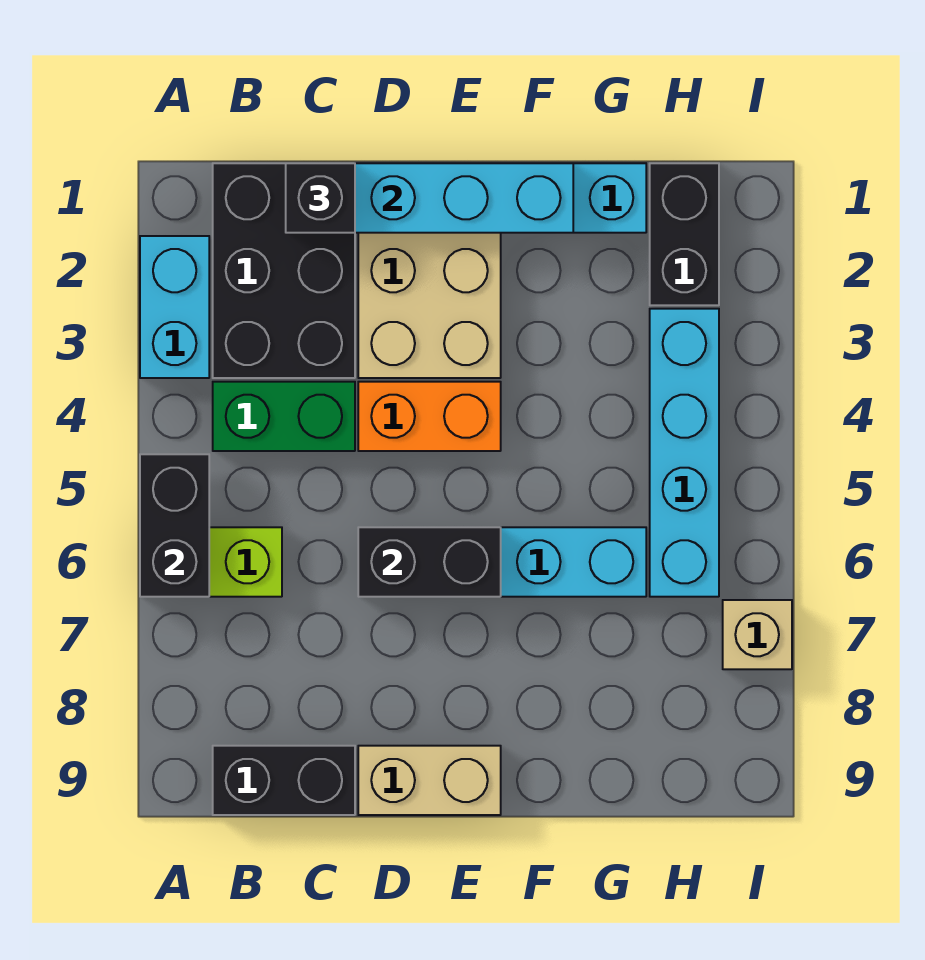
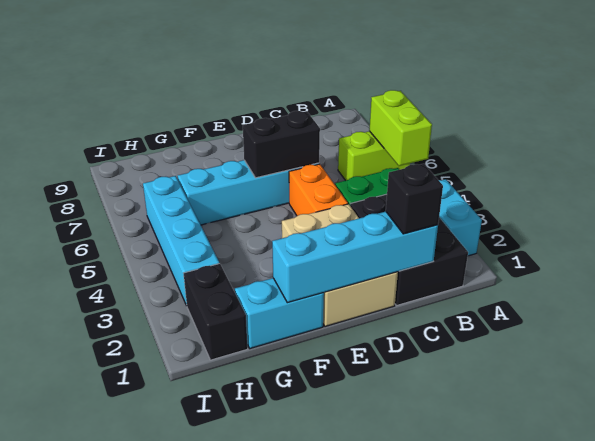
black 1x2 brick [140,454,209,597] -> lime 1x2 brick [369,90,432,166]
black 1x2 brick [213,746,355,815] -> none
orange 1x2 brick [358,382,501,451] -> orange 1x2 brick turned to [289,164,348,216]
tan 1x2 brick [358,746,501,815] -> none
tan 1x1 brick [723,600,792,669] -> none

